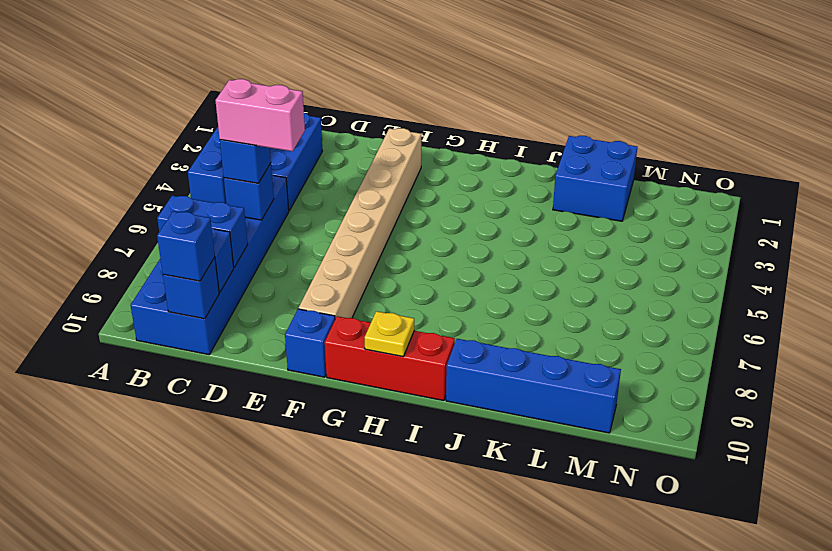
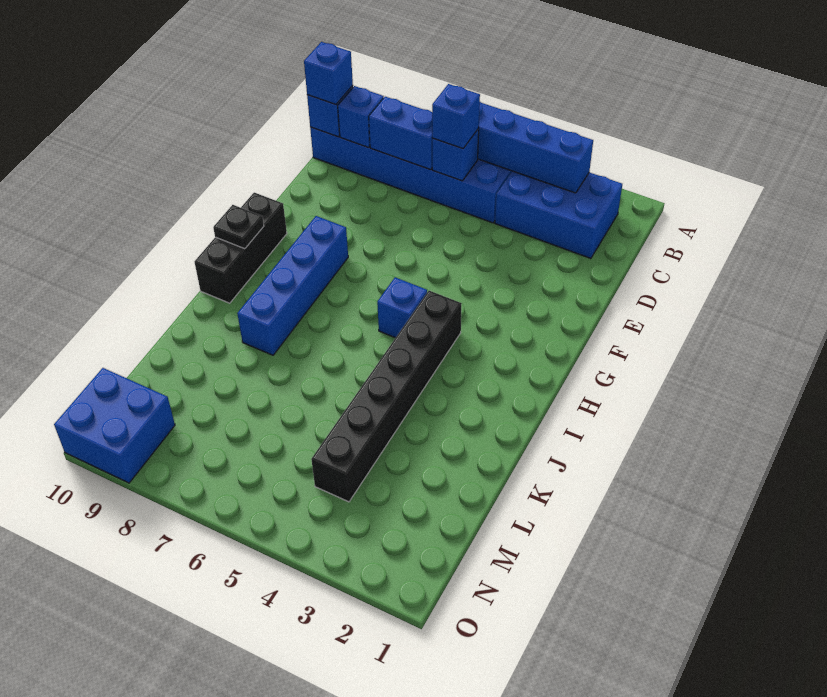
blue 1x2 brick [157,196,248,267] -> blue 1x2 brick turned to [369,97,432,170]
pink 1x2 brick [215,79,305,151] -> none
tan 1x8 brick [299,128,421,319] -> none
blue 1x1 brick [285,309,335,377] -> blue 1x1 brick moved to [377,277,427,338]
red 1x3 brick [325,316,455,401] -> black 1x3 brick [195,193,287,303]
none -> black 1x6 brick [311,291,462,502]
yellow 1x1 plate [364,311,414,356] -> black 1x1 plate [213,205,264,249]
blue 1x4 brick [446,339,621,433] -> blue 1x4 brick moved to [237,216,348,355]
blue 2x2 brick [553,136,637,221] -> blue 2x2 brick moved to [54,368,175,483]

